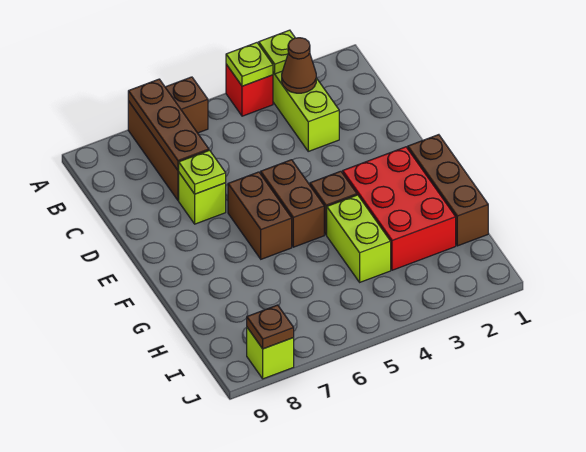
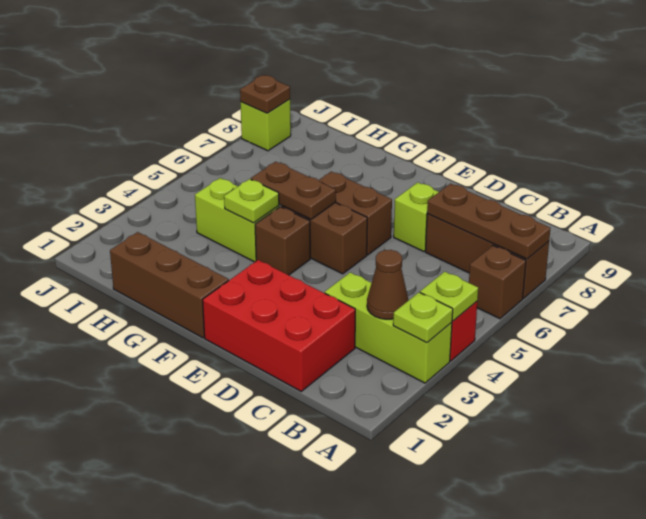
lime 1x1 plate [178,150,226,194] -> lime 1x1 plate moved to [224,179,279,223]
red 2x3 brick [343,147,456,270] -> red 2x3 brick moved to [203,260,355,391]
none -> brown 1x2 plate [251,162,336,219]

